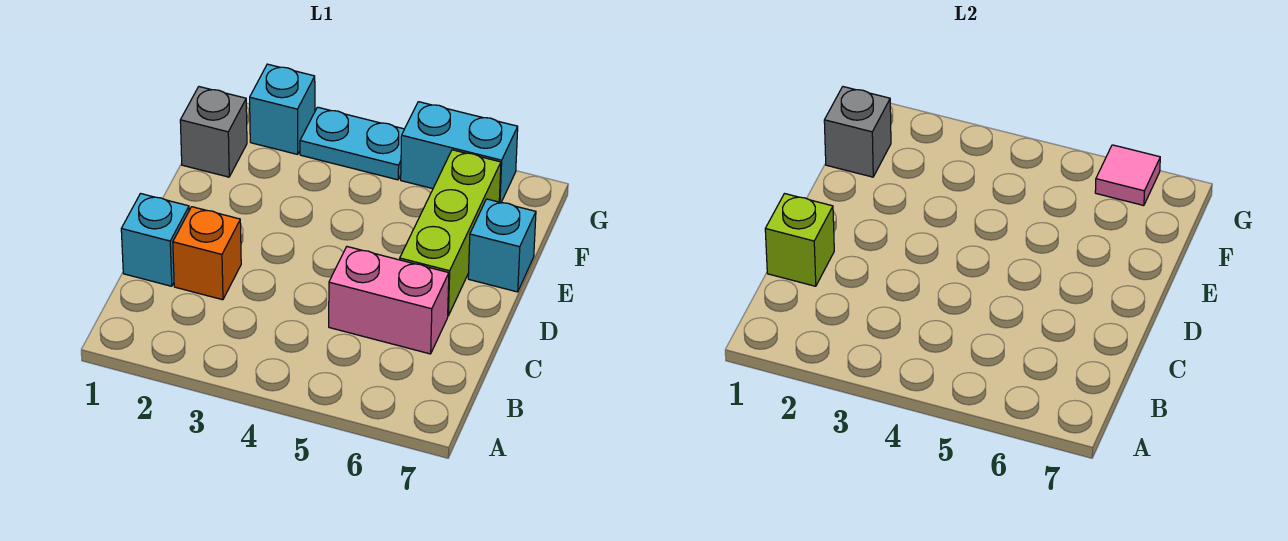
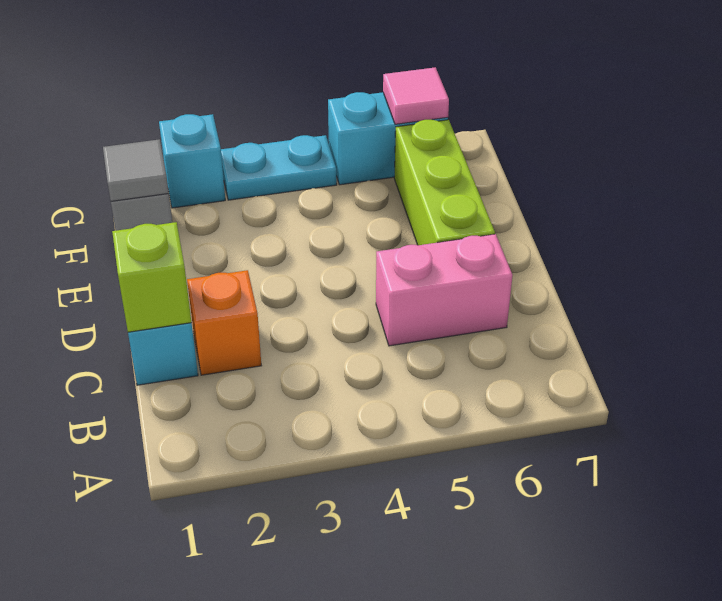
cyan 1x1 brick [468,199,536,292] -> none
grey 1x1 brick [824,87,891,177] -> grey 1x1 tile [103,139,169,201]

